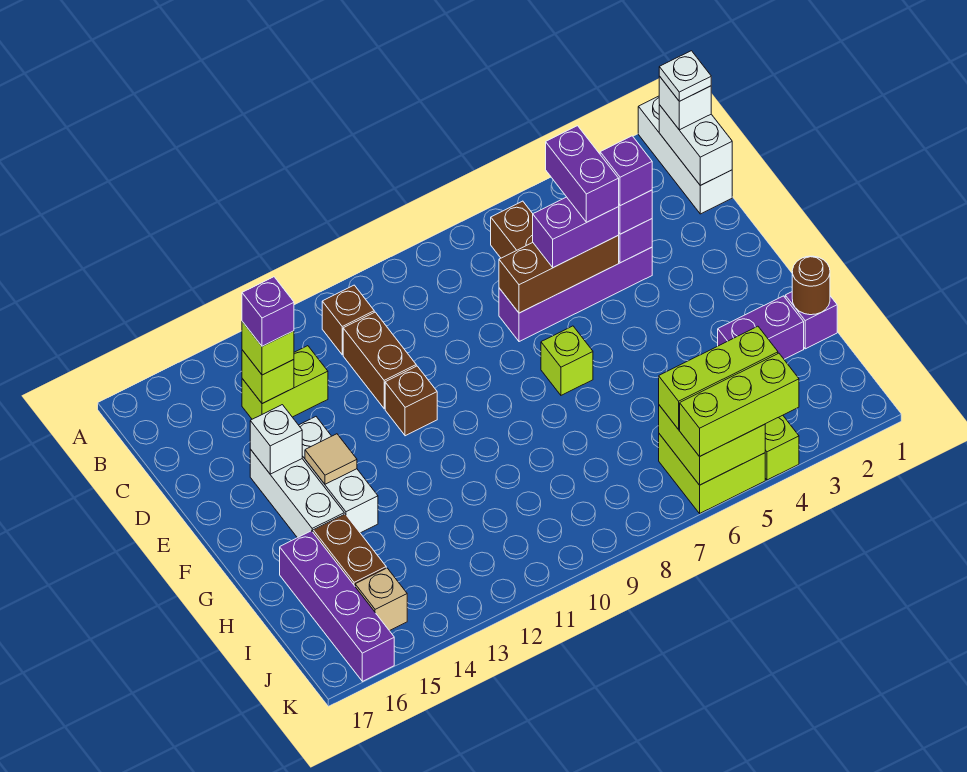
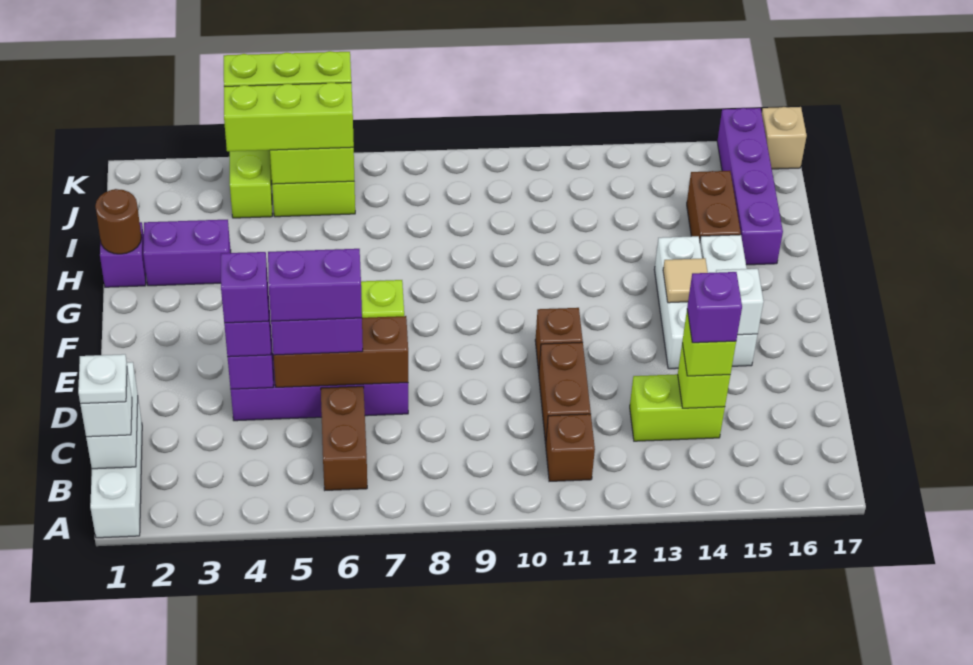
purple 1x2 brick [546,126,619,222] -> purple 1x2 brick turned to [268,249,362,321]
tan 1x1 brick [355,568,407,631] -> tan 1x1 brick moved to [762,107,807,169]

